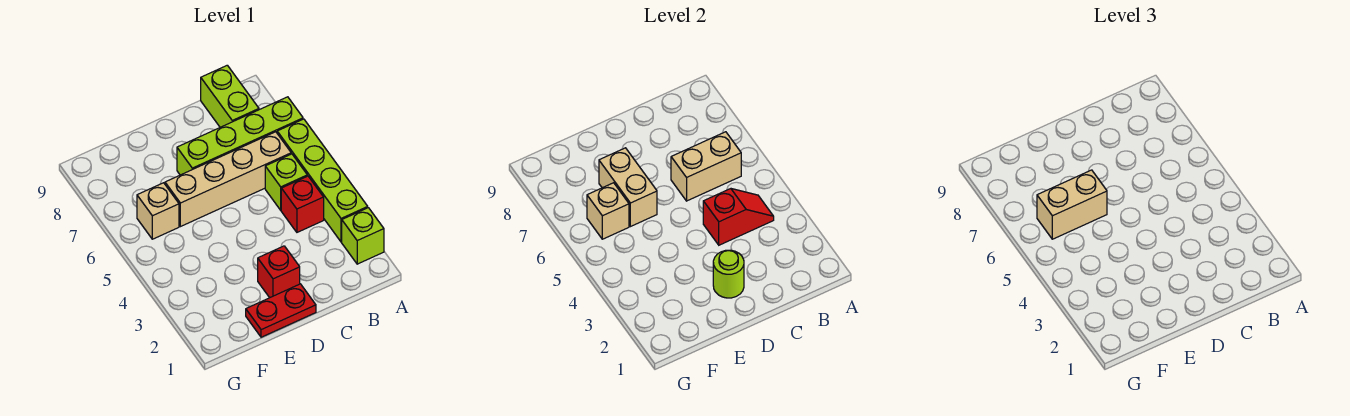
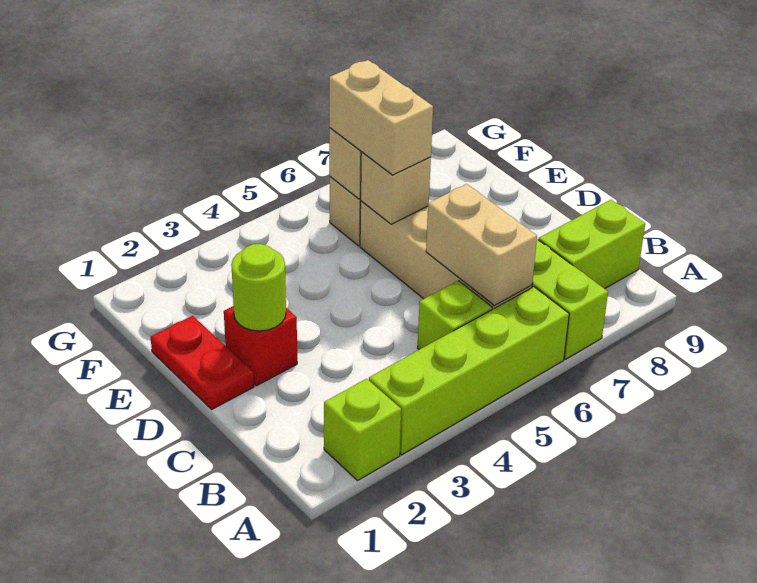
red 1x1 brick [281,176,324,232] -> none
red 1x2 slope [703,189,774,245] -> none
tan 1x2 brick [599,148,657,227] -> tan 1x1 brick [361,152,431,224]

